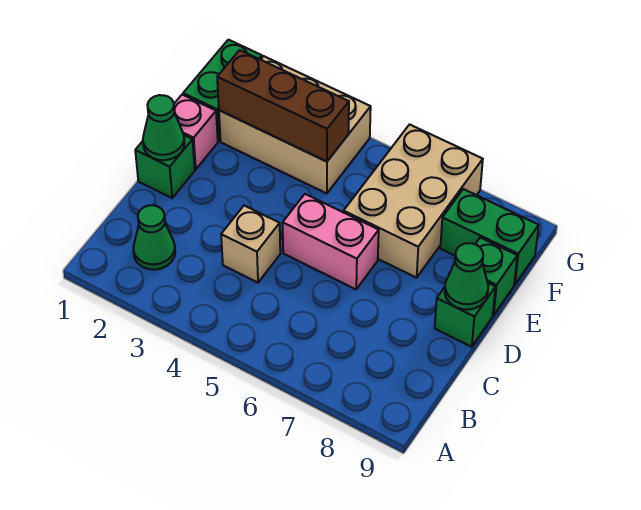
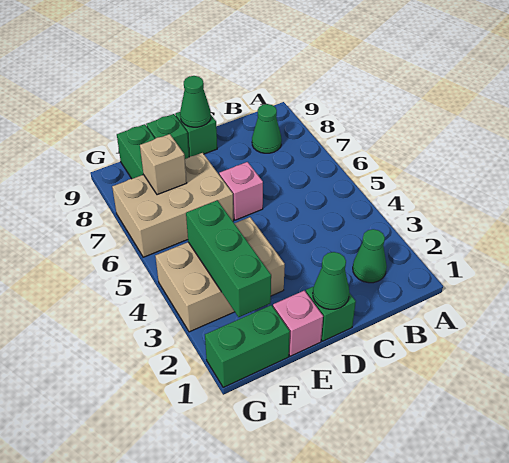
none -> green 1x1 cone [252,104,282,153]
tan 1x1 brick [221,206,280,283] -> tan 1x1 brick moved to [140,134,187,195]
pink 1x2 brick [283,194,379,289] -> pink 1x1 brick [219,162,263,220]
tan 2x3 brick [219,56,371,194] -> tan 2x3 brick turned to [155,217,285,332]
brown 1x3 brick [217,50,349,162] -> green 1x3 brick [186,200,271,317]

